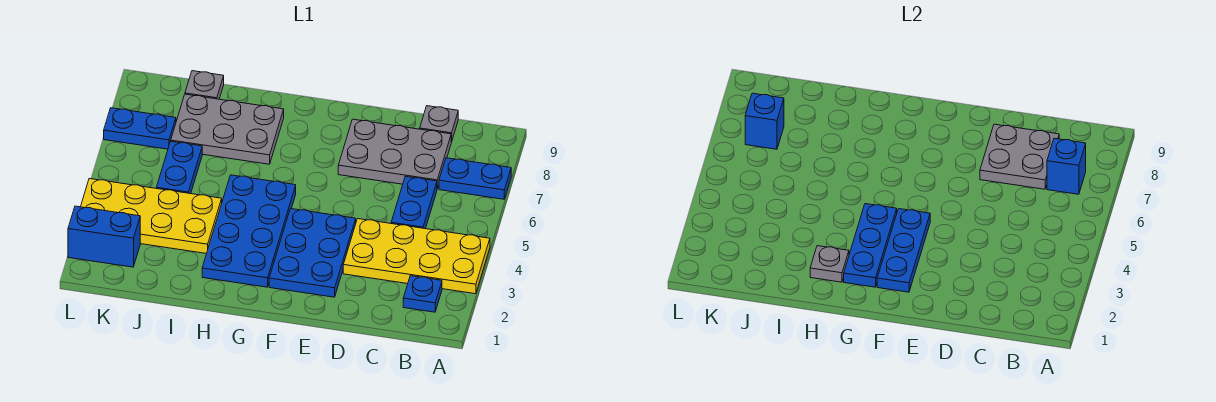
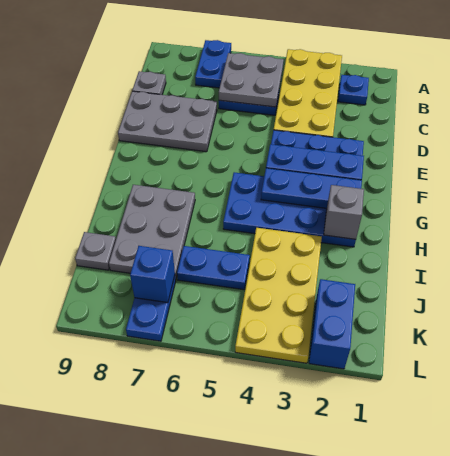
blue 1x1 brick [1047,138,1086,194] -> none
grey 2x3 plate [338,119,451,189] -> grey 2x3 plate turned to [118,91,217,152]
grey 2x2 plate [980,124,1059,189] -> grey 2x2 plate moved to [219,53,284,107]
grey 1x1 plate [810,246,849,282] -> grey 1x1 brick [324,185,364,239]

